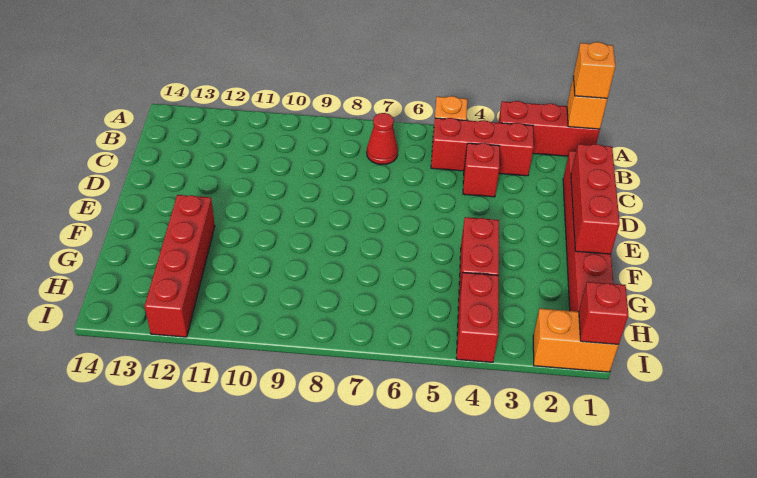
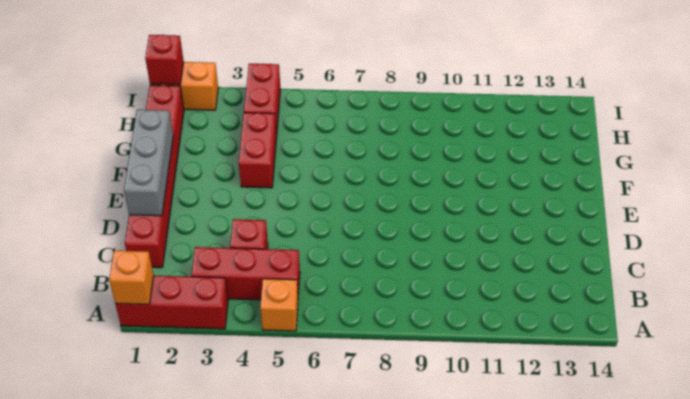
orange 1x1 brick [573,42,615,98] -> none
red 1x1 cone [367,113,398,165] -> none
red 1x3 brick [571,144,620,254] -> grey 1x3 brick [124,110,173,216]
red 1x4 brick [145,195,215,337] -> none

